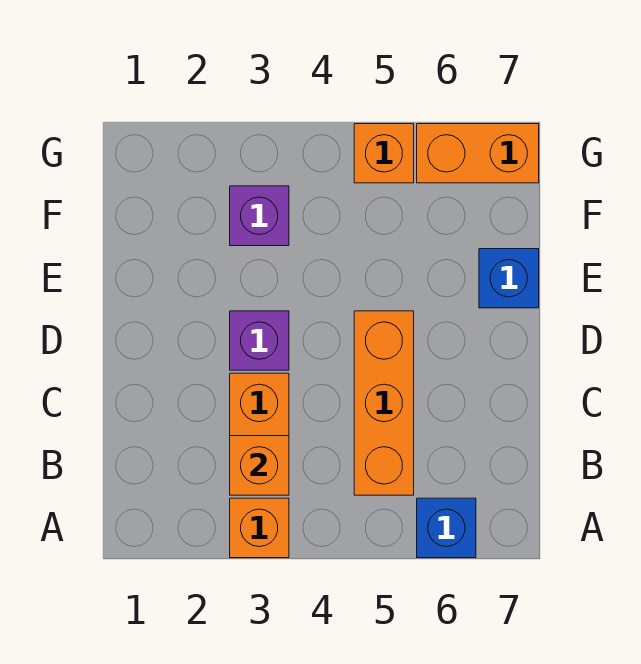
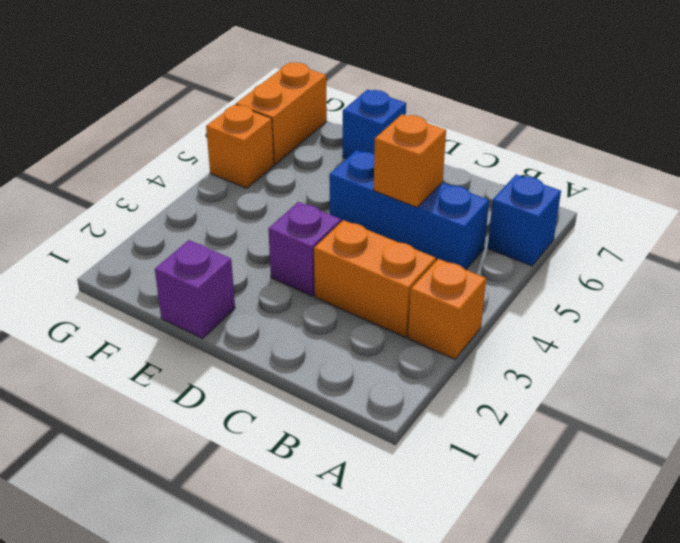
orange 1x1 brick [230,436,289,495] -> orange 1x1 brick moved to [374,114,446,207]
orange 1x3 brick [354,311,414,495] -> blue 1x3 brick [329,150,489,270]
purple 1x1 brick [230,186,289,246] -> purple 1x1 brick moved to [155,240,235,338]

